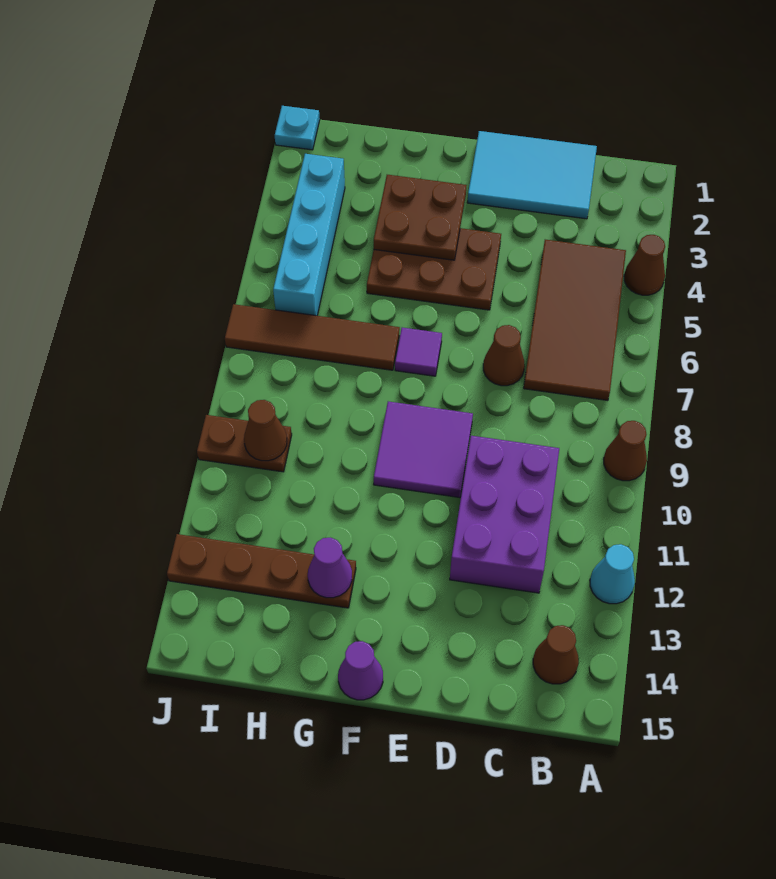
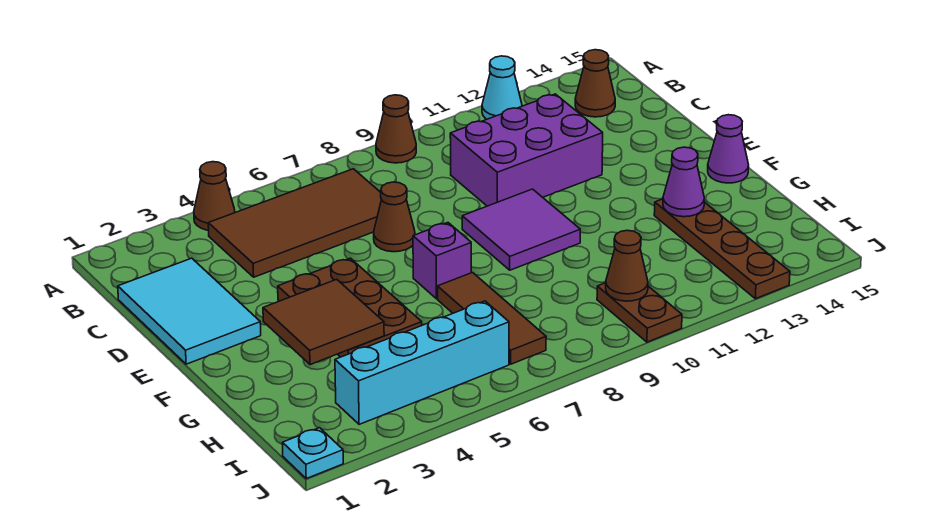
brown 2x2 plate [374,175,467,260] -> brown 2x2 tile [263,279,384,365]
purple 1x1 tile [395,328,442,376] -> purple 1x1 brick [413,223,471,299]
brown 1x4 tile [225,304,400,370] -> brown 1x3 tile [438,273,546,364]

